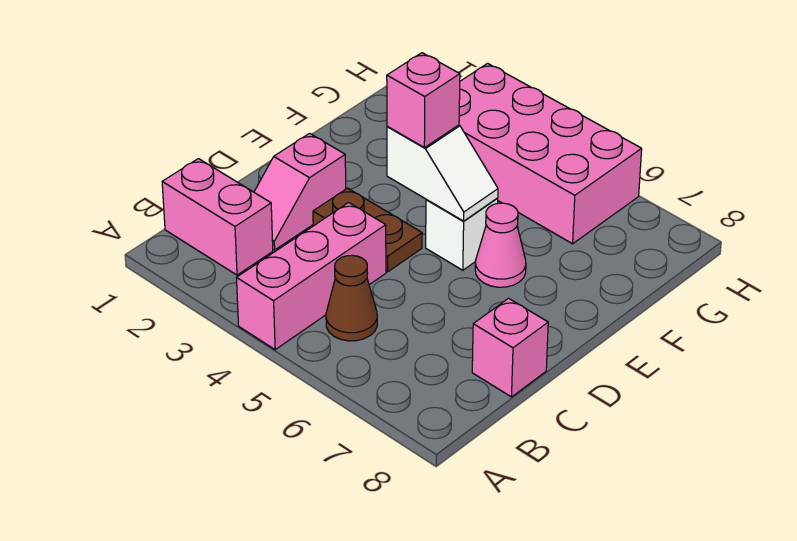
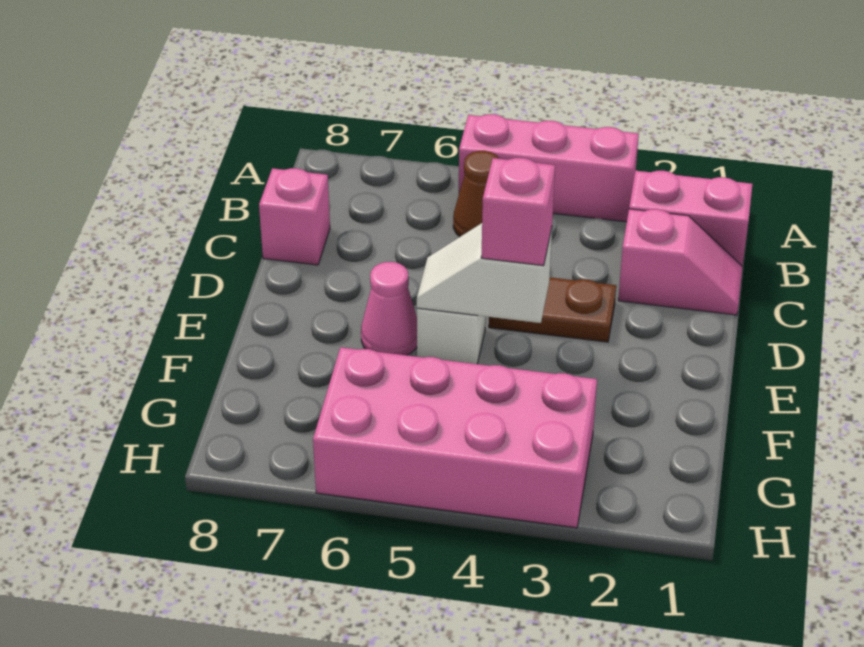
pink 1x3 brick [237,203,386,350] -> pink 1x3 brick turned to [459,114,639,222]
pink 1x2 slope [254,133,346,250] -> pink 1x2 slope turned to [618,209,742,315]

